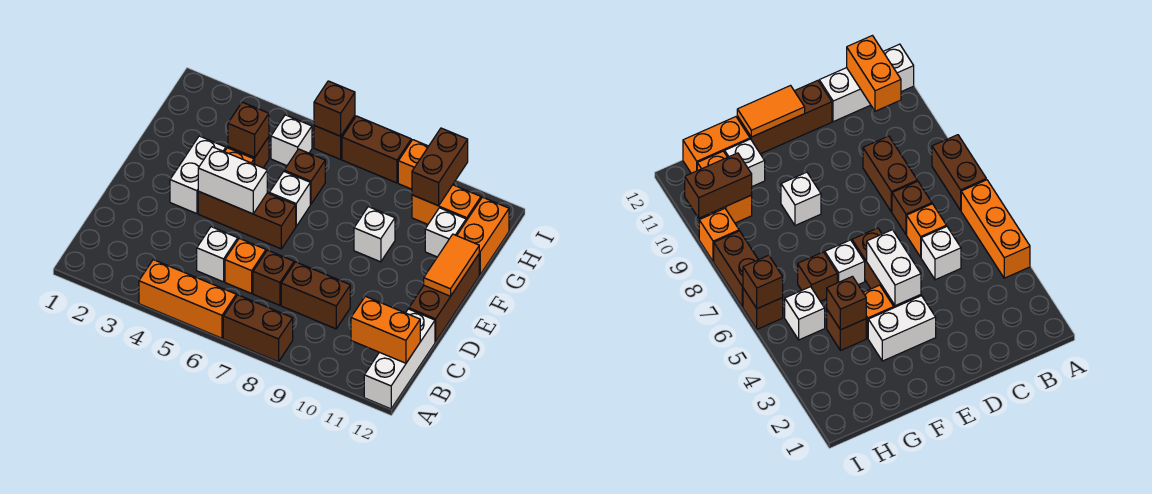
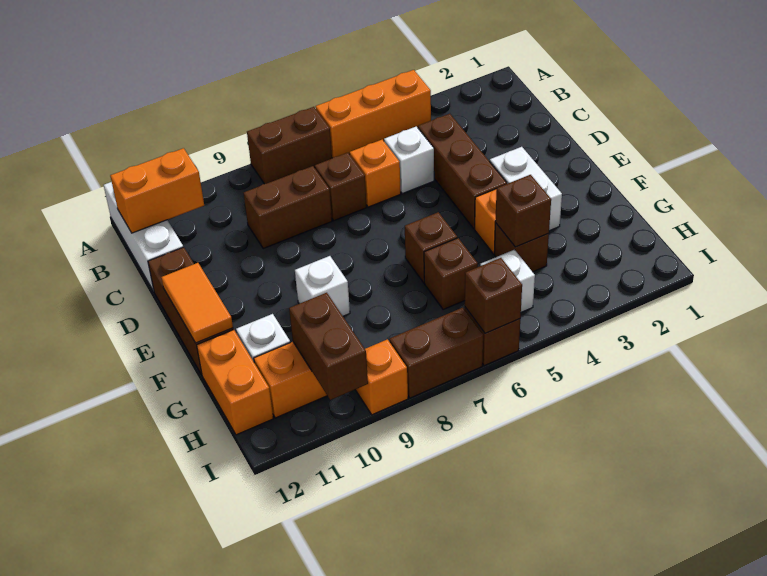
brown 1x3 brick [198,191,296,249] -> brown 1x3 brick turned to [418,114,507,228]
white 1x2 brick [198,147,267,214] -> none
white 1x1 brick [269,172,310,226] -> brown 1x1 brick [405,212,457,283]

